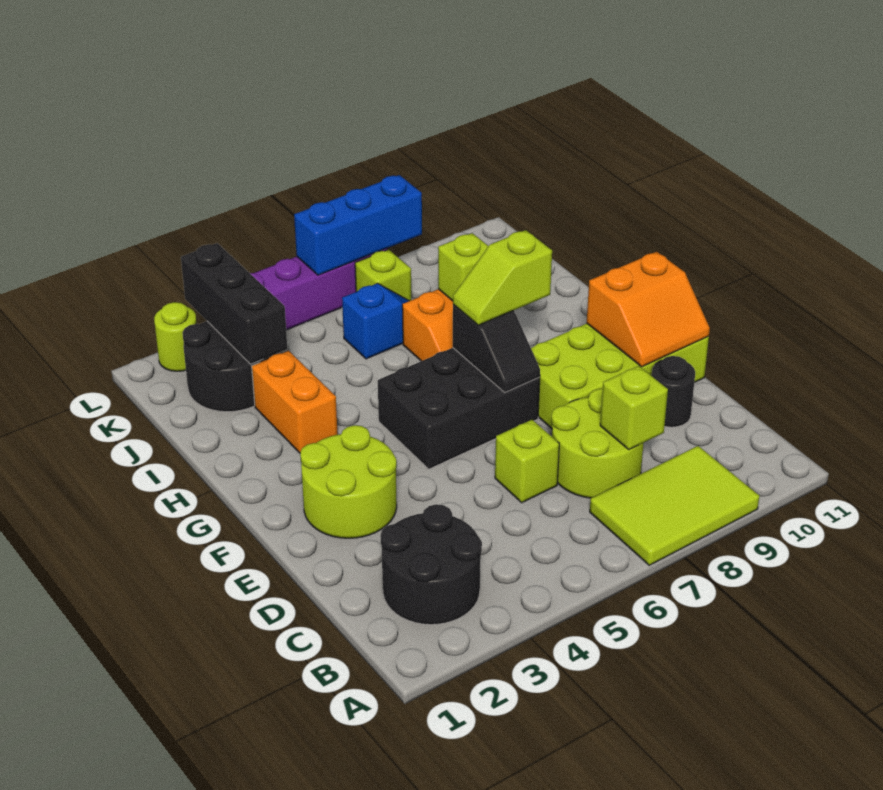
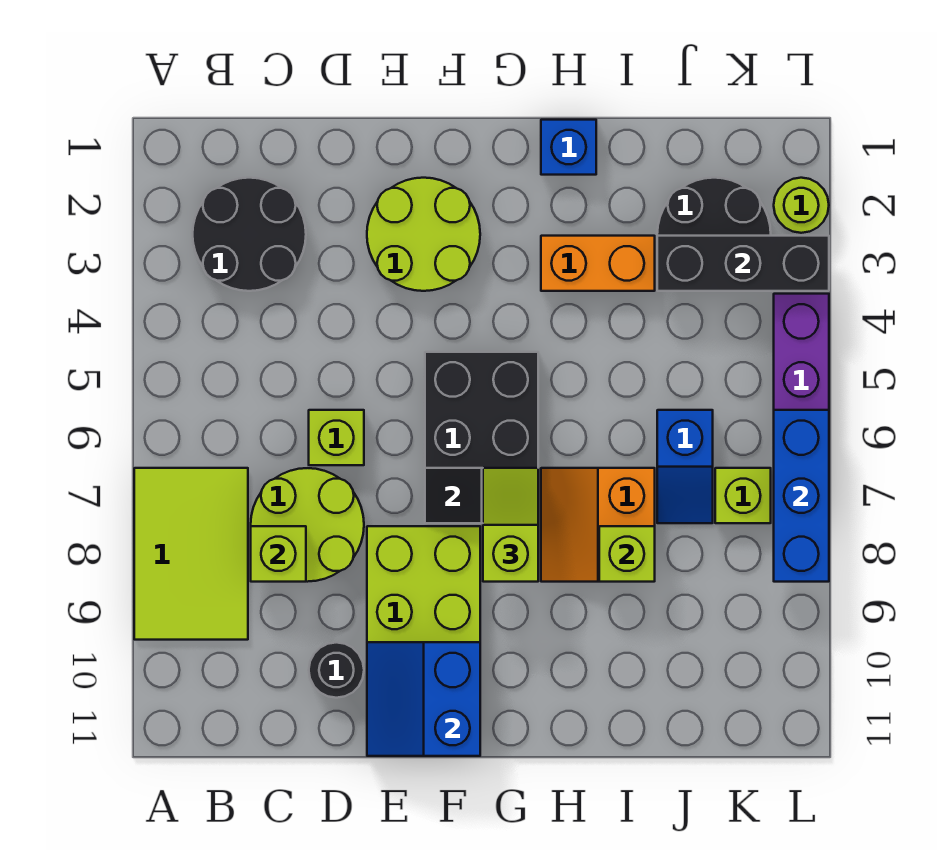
orange 2x2 slope [587,252,710,367] -> blue 2x2 slope [367,642,480,756]
none -> blue 1x1 brick [541,120,596,175]

